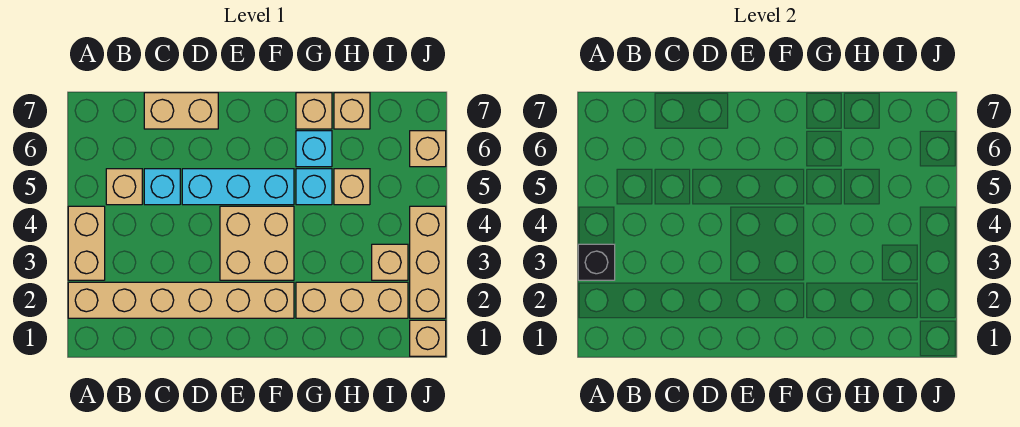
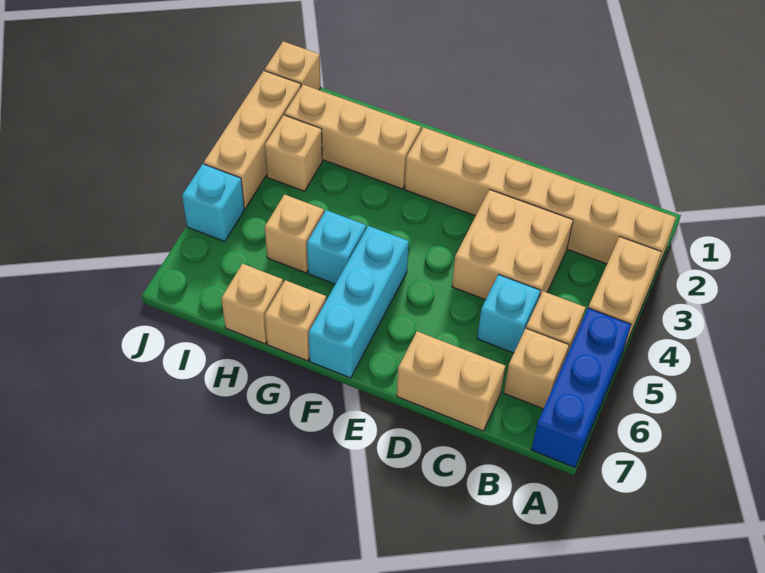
black 1x1 brick [578,244,615,280] -> none
none -> blue 1x3 brick [531,308,631,468]
cyan 1x3 brick [182,169,294,205] -> cyan 1x3 brick turned to [309,226,409,378]
tan 2x2 brick [220,206,294,280] -> tan 2x2 brick moved to [452,190,573,300]
cyan 1x1 brick [296,131,332,167] -> cyan 1x1 brick moved to [182,164,244,242]
tan 1x1 brick [410,131,446,167] -> tan 1x1 brick moved to [504,328,569,409]

